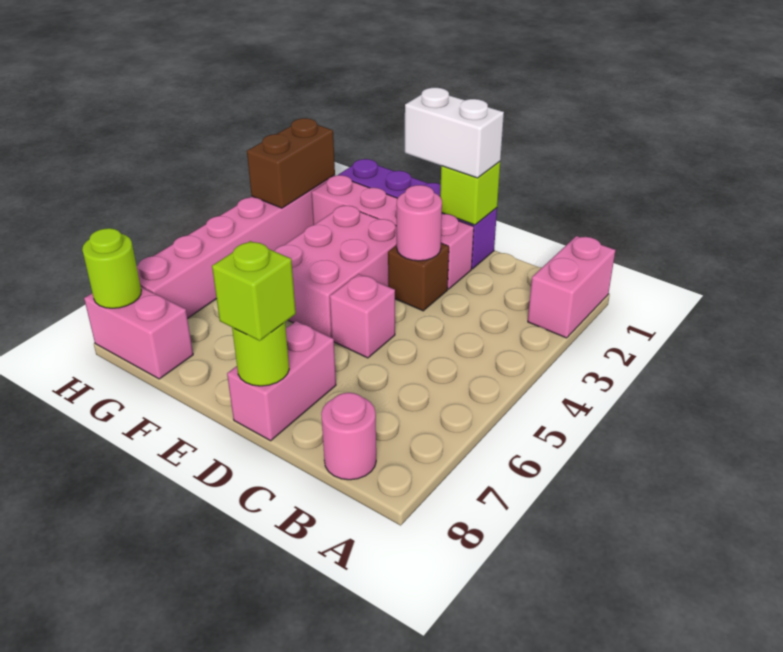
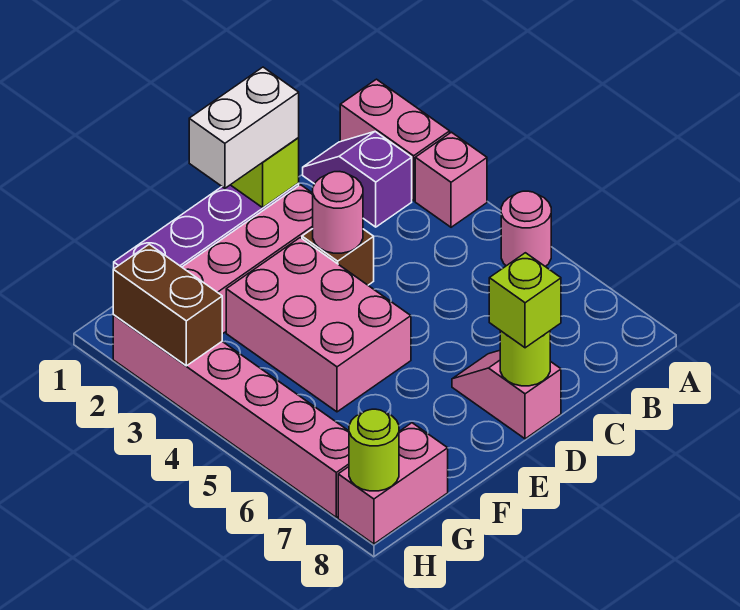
none -> purple 1x2 slope [303,132,412,227]
pink 1x1 round brick [321,393,376,480] -> pink 1x1 round brick moved to [501,191,551,267]
pink 1x1 brick [330,274,395,358] -> pink 1x1 brick moved to [415,132,487,227]
pink 1x2 brick [227,321,336,441] -> pink 1x2 slope [452,350,561,439]

